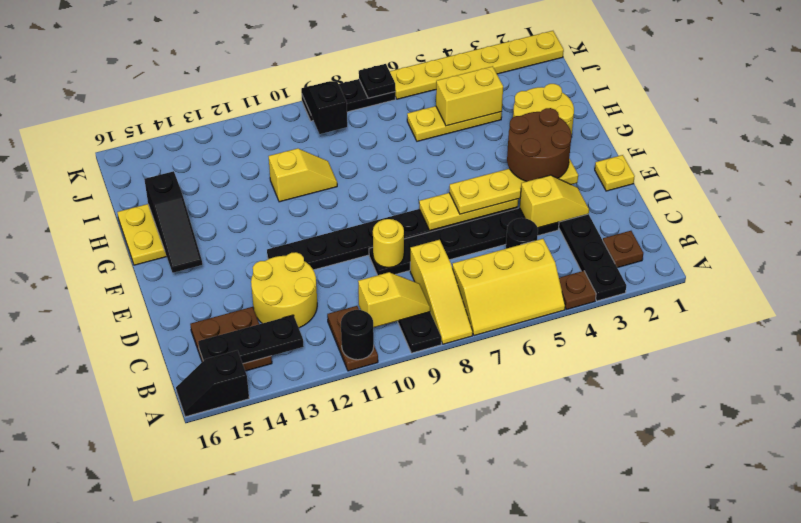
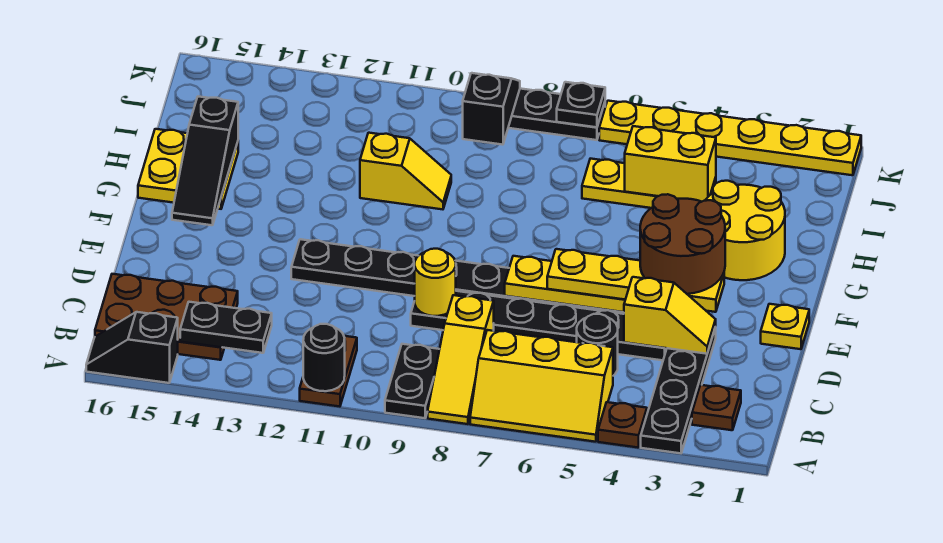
yellow 1x2 slope [358,272,430,327] -> none
black 1x3 plate [198,315,304,364] -> black 1x2 plate [180,302,272,353]
brown 2x2 plate [190,307,272,371] -> brown 2x3 plate [95,274,238,360]
yellow 2x2 round brick [251,252,317,328] -> none

